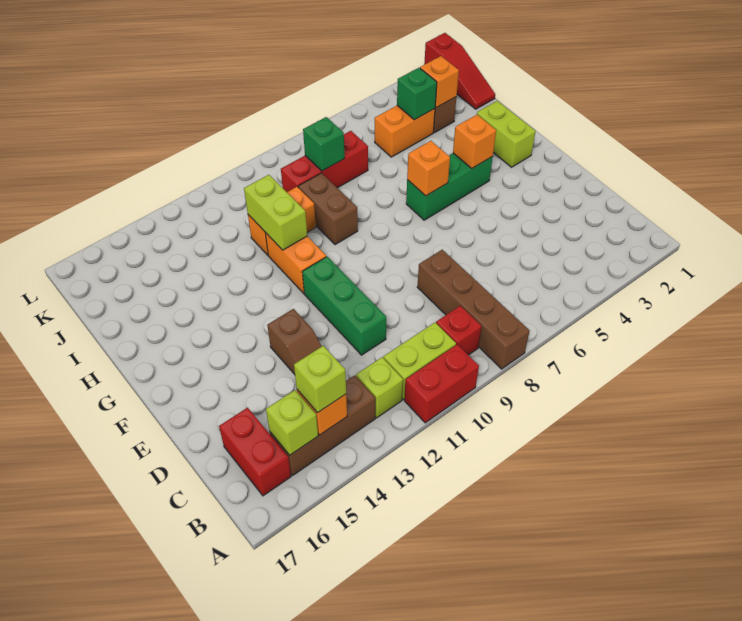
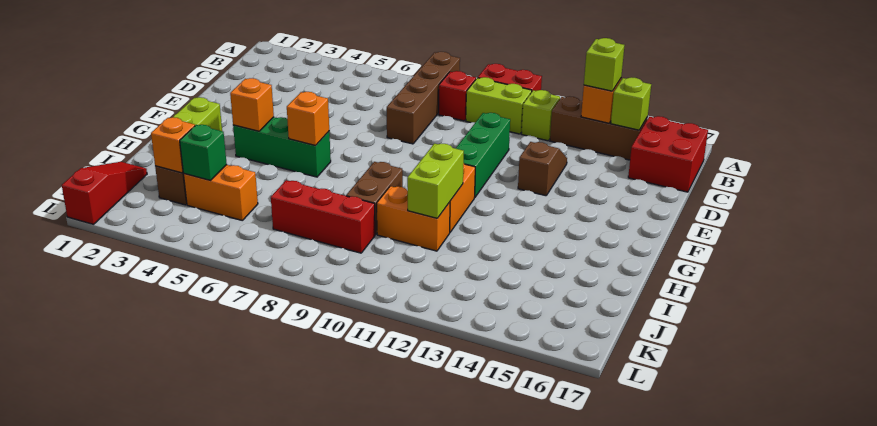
red 1x2 brick [219,408,291,496] -> red 2x2 brick [628,116,708,192]
green 1x1 brick [303,117,344,171] -> none

